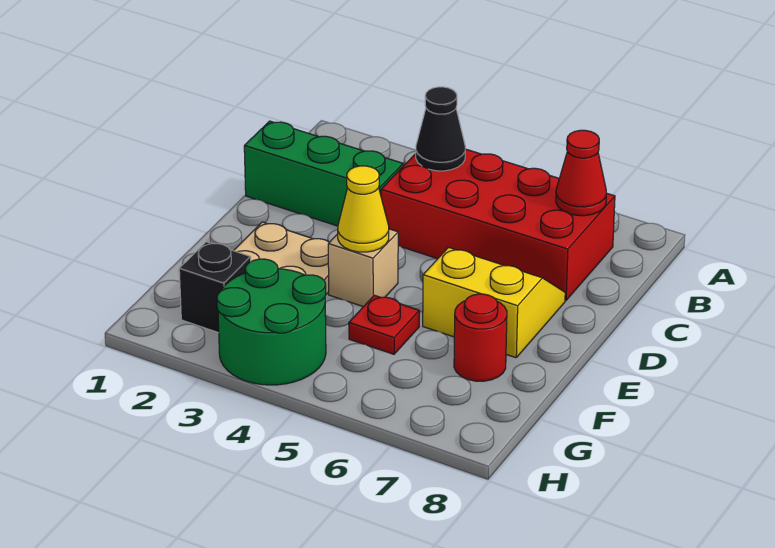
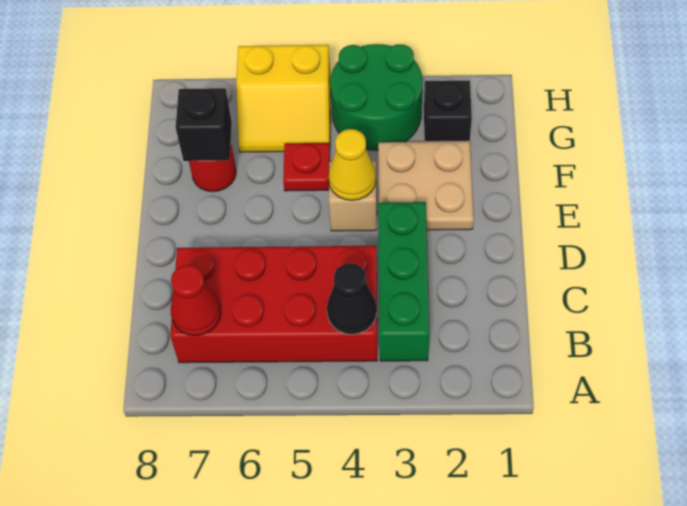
green 1x3 brick [244,121,403,226] -> green 1x3 brick turned to [378,202,429,361]
yellow 2x2 slope [423,247,565,358] -> yellow 2x2 slope moved to [236,45,331,152]
none -> black 1x1 brick [176,88,232,161]

